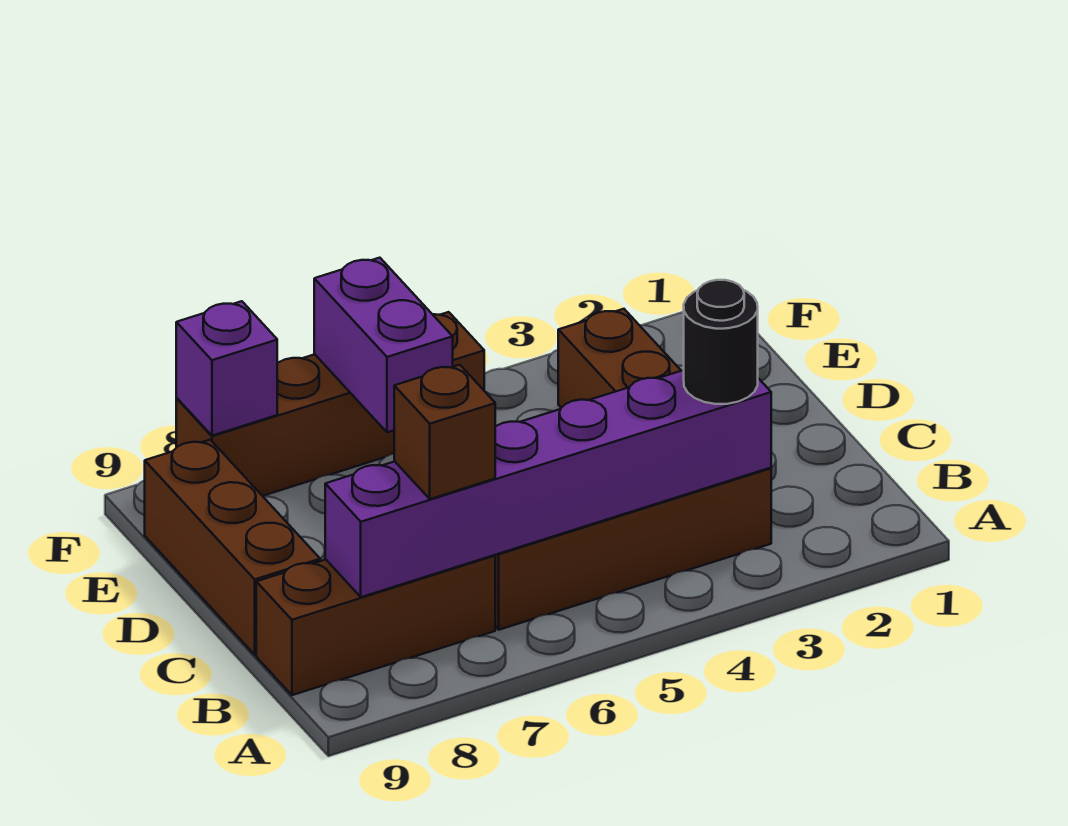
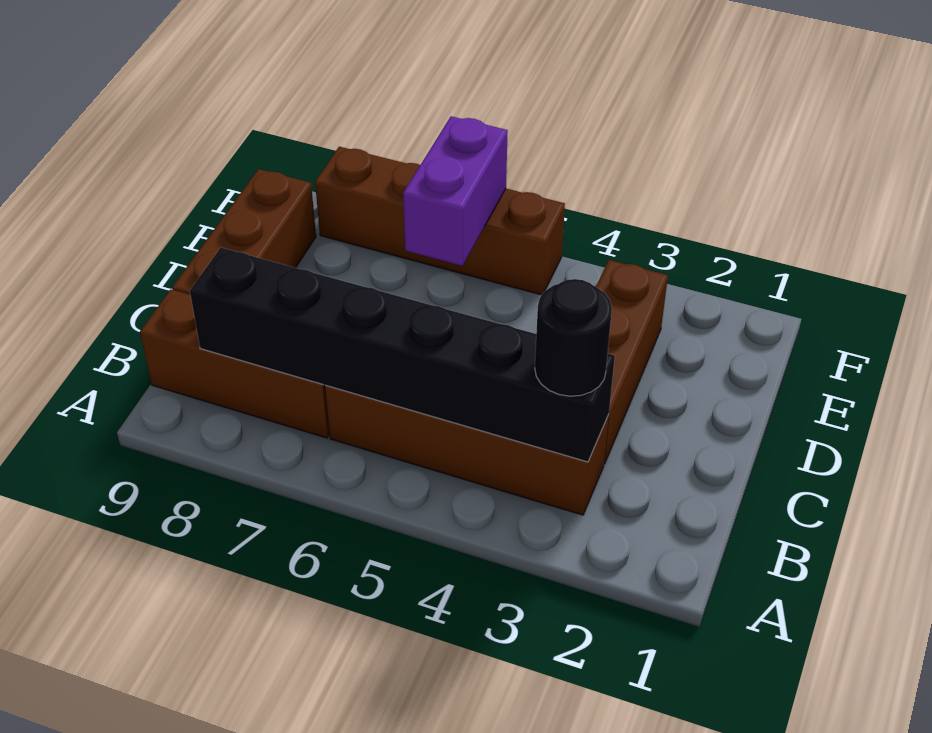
purple 1x6 brick [325,370,771,597] -> black 1x6 brick [190,248,615,462]
brown 1x1 brick [394,365,495,499] -> none
purple 1x1 brick [176,301,277,436] -> none

